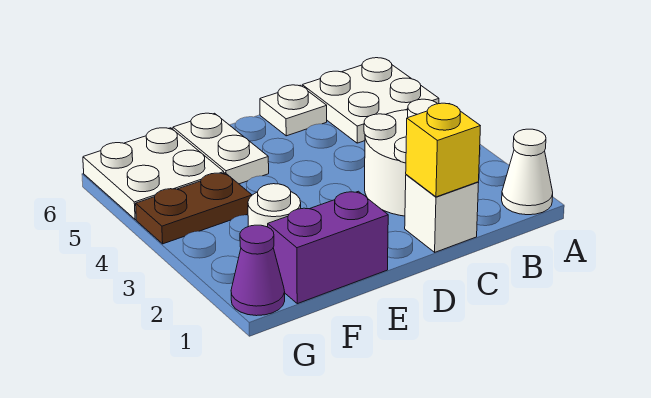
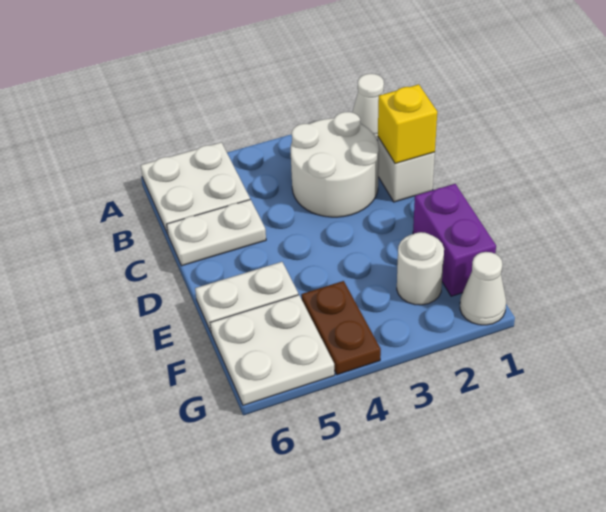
white 1x1 plate [260,85,327,136] -> white 1x2 plate [167,200,266,266]
purple 1x1 cone [231,225,285,316] -> white 1x1 cone [460,252,506,325]

